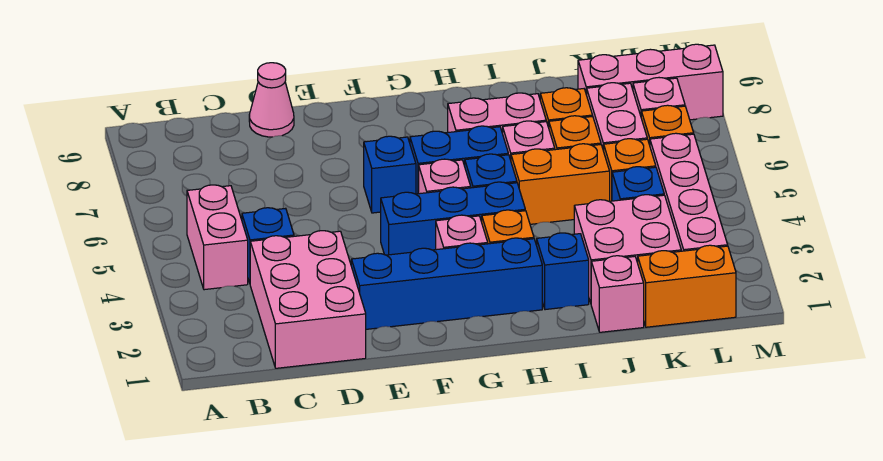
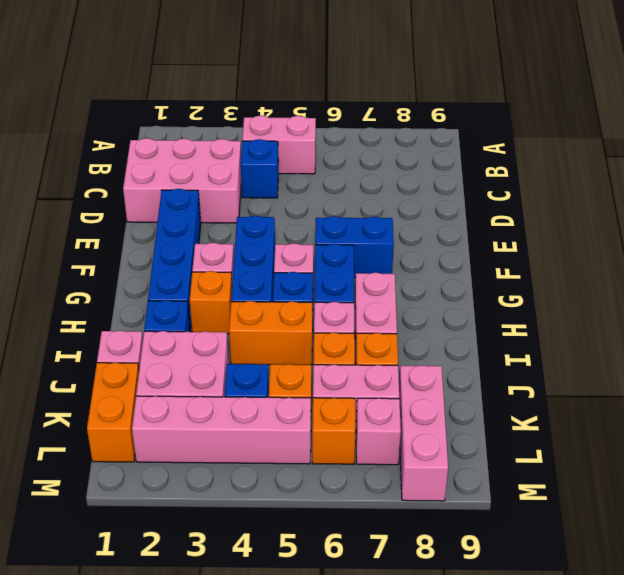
pink 1x1 cone [249,63,294,137] -> none
blue 1x1 brick [364,136,416,213] -> blue 1x2 brick [315,216,394,278]
orange 1x2 brick [511,144,610,224] -> orange 1x2 brick turned to [229,301,312,365]

